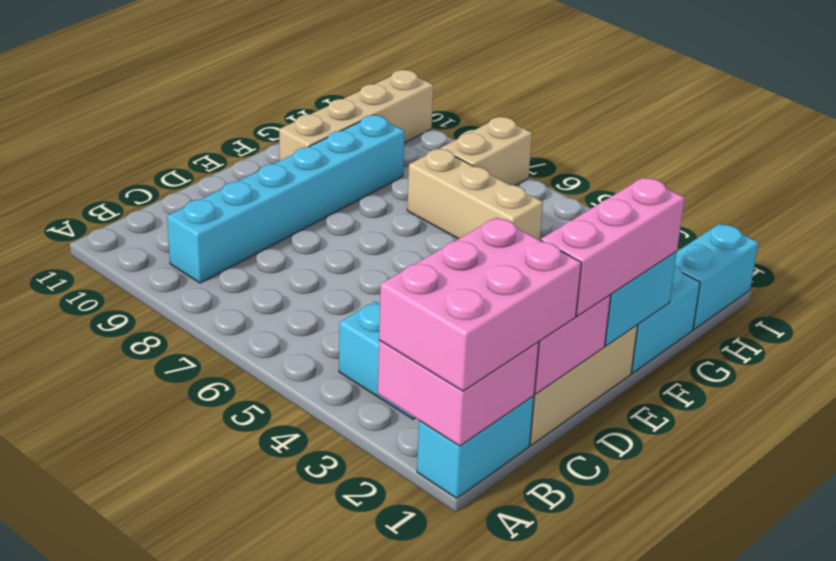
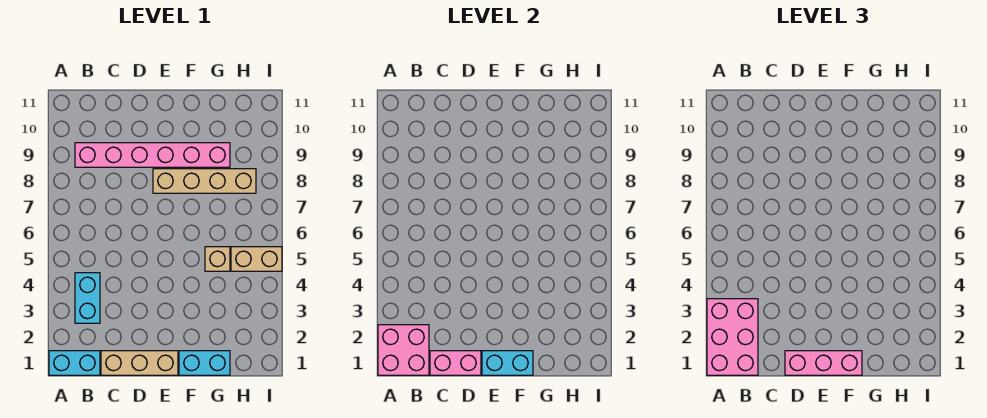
pink 2x3 brick [379,217,581,391] -> pink 2x3 brick turned to [707,299,758,375]
cyan 1x6 brick [167,115,404,283] -> pink 1x6 brick [75,143,230,167]
tan 1x4 brick [279,70,433,161] -> tan 1x4 brick moved to [153,169,256,193]
tan 1x3 brick [407,149,543,240] -> tan 1x1 brick [205,247,230,271]
cyan 1x2 brick [675,224,758,329] -> none
tan 1x2 brick [441,117,532,186] -> tan 1x2 brick moved to [231,247,282,271]

